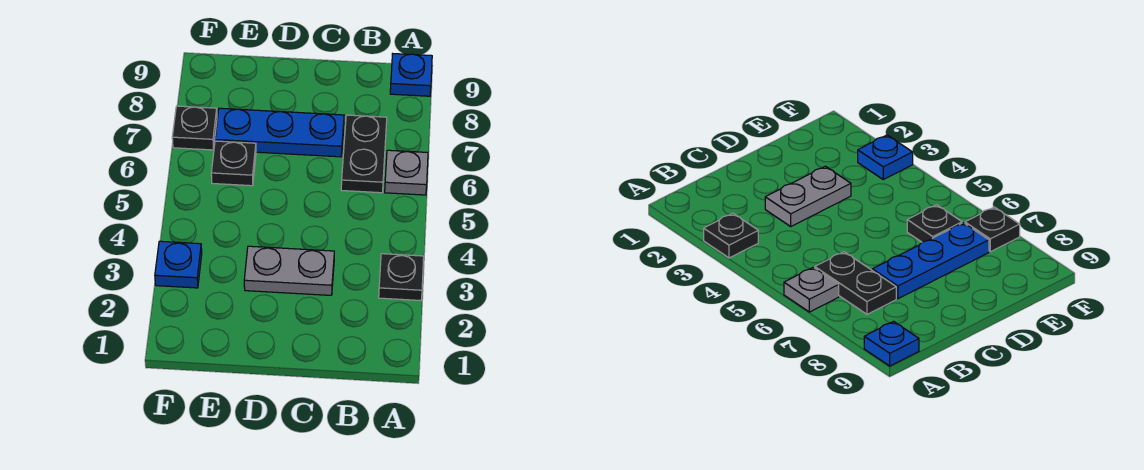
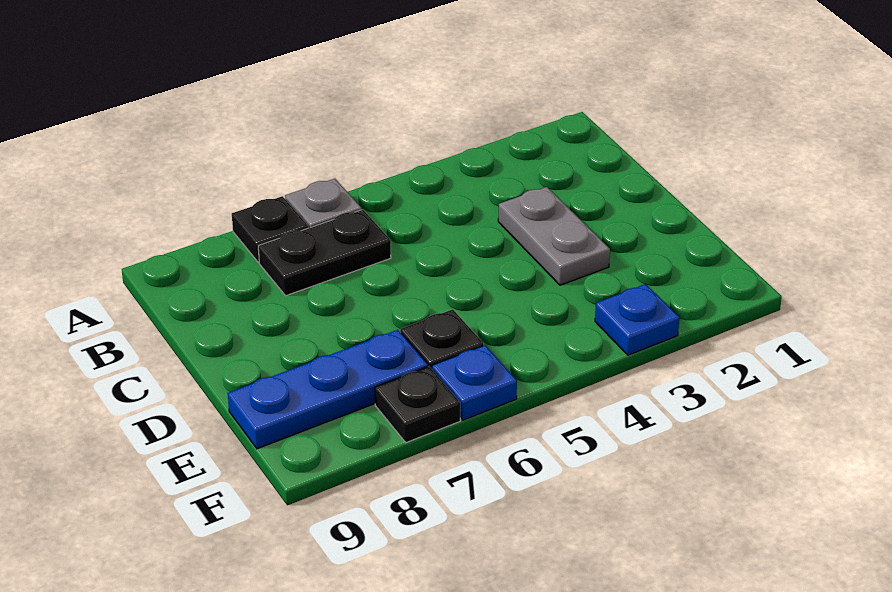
black 1x1 plate [379,254,424,300] -> black 1x1 plate moved to [232,196,309,262]
blue 1x1 plate [390,54,432,96] -> blue 1x1 plate moved to [432,345,517,420]
blue 1x3 plate [215,108,344,157] -> blue 1x3 plate turned to [228,330,428,449]

